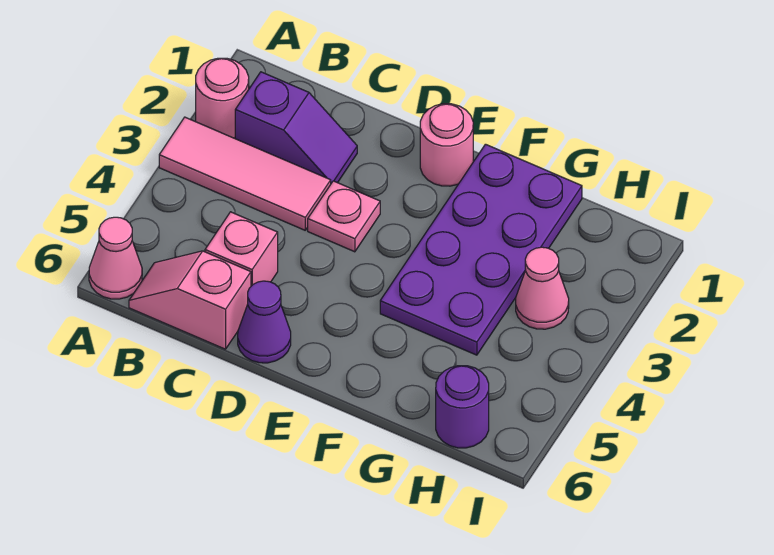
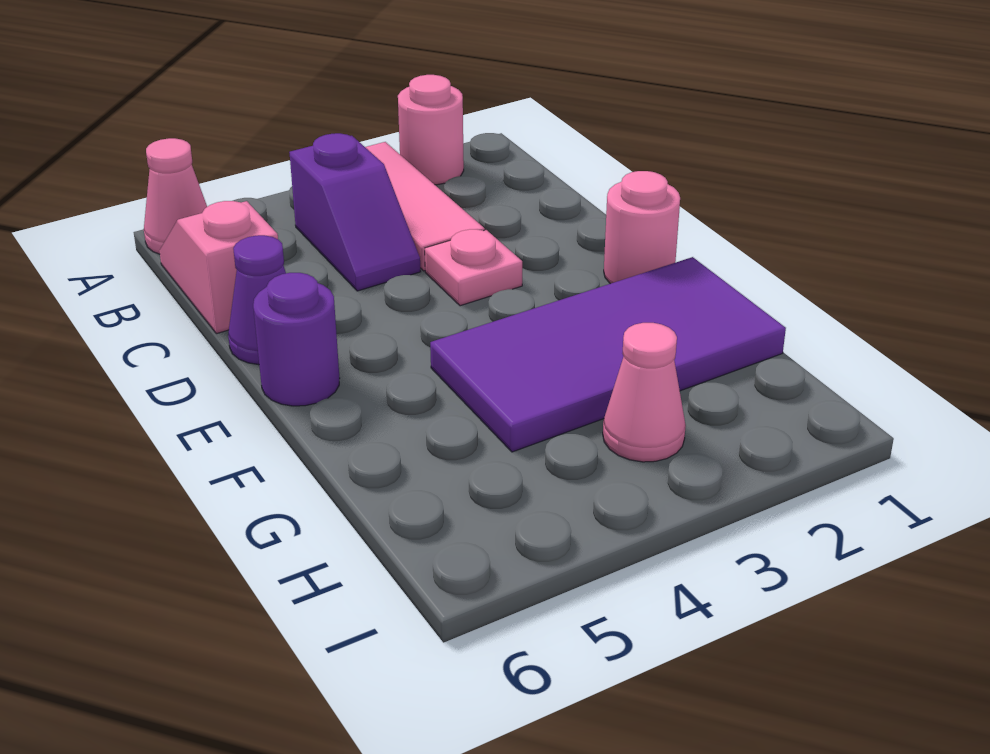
purple 1x2 slope [235,72,357,183] -> purple 1x2 slope moved to [289,133,421,291]
pink 1x1 brick [205,212,278,286] -> none
purple 2x4 plate [380,144,582,355] -> purple 2x4 tile [430,257,786,452]
purple 1x1 round brick [436,366,489,448] -> purple 1x1 round brick moved to [253,273,340,406]

